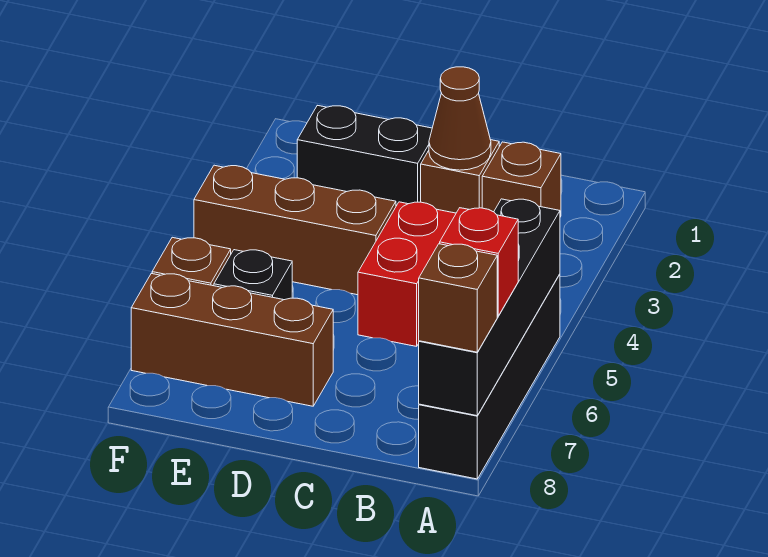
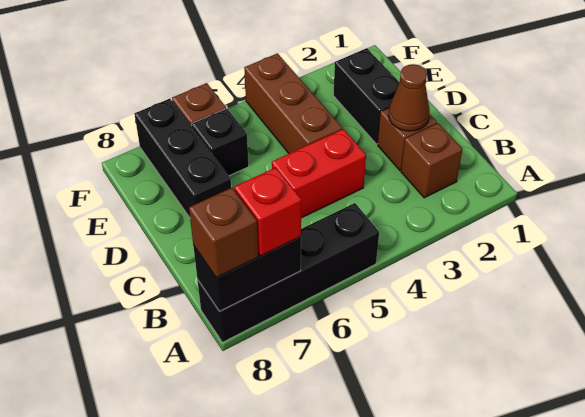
black 1x4 brick [419,199,560,416] -> black 1x2 brick [193,237,301,311]
brown 1x3 brick [131,273,333,406] -> black 1x3 brick [134,99,231,218]

